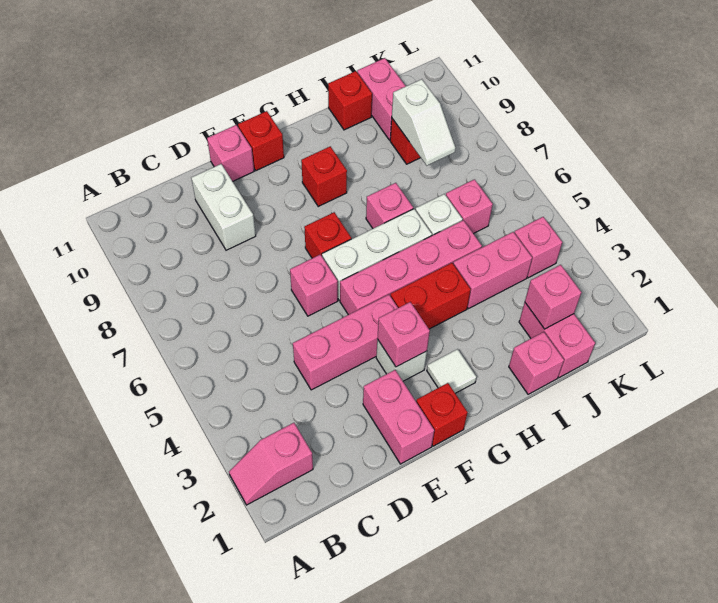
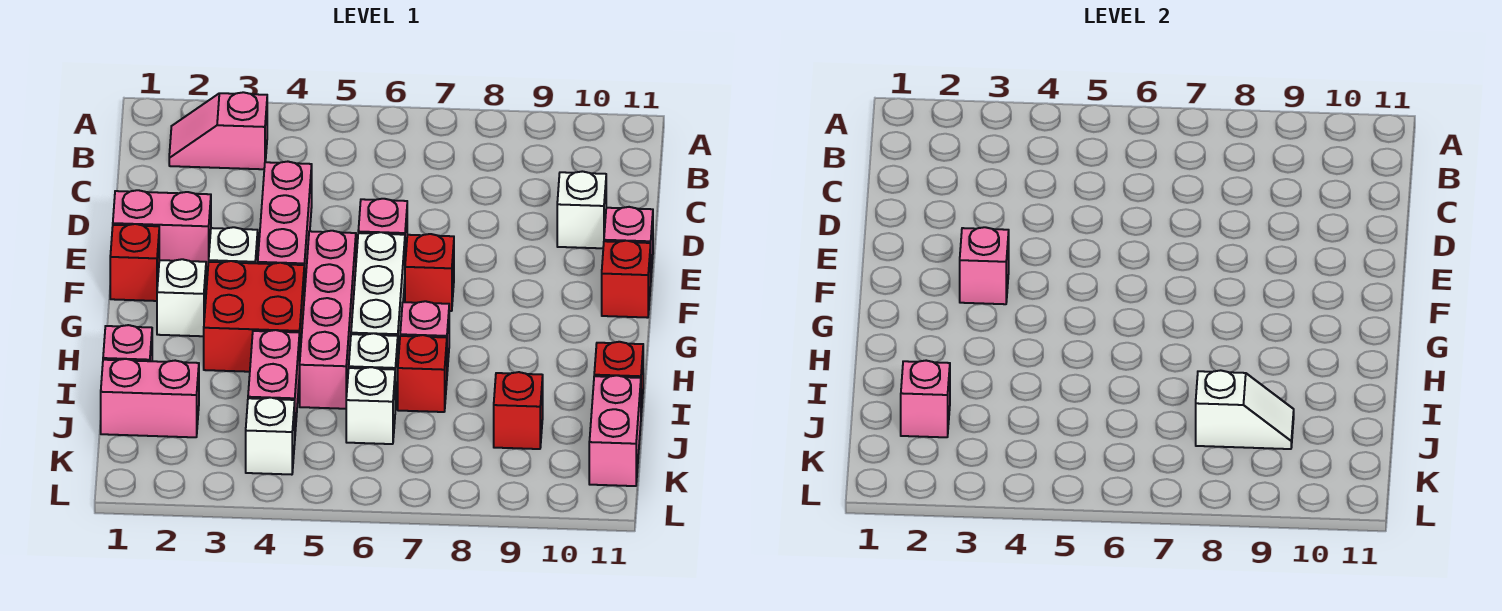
pink 1x2 slope [229,423,313,505] -> pink 1x2 slope turned to [169,92,267,169]
white 1x2 brick [191,164,256,250] -> white 1x1 brick [557,171,606,248]
white 1x1 tile [427,349,476,393] -> white 1x1 brick [157,259,206,336]
red 1x2 brick [391,263,471,329] -> red 2x2 brick [204,261,304,372]
red 1x1 brick [301,146,347,206] -> red 1x1 brick moved to [398,335,447,412]
pink 1x1 brick [446,179,493,234] -> white 1x1 brick [346,367,395,444]
white 1x2 slope [392,79,456,166] -> white 1x2 slope turned to [1196,370,1294,449]
pink 1x2 brick [357,58,406,140] -> pink 1x2 brick turned to [589,375,641,486]
pink 1x1 brick [514,217,562,278] -> white 1x1 brick [246,398,295,475]

